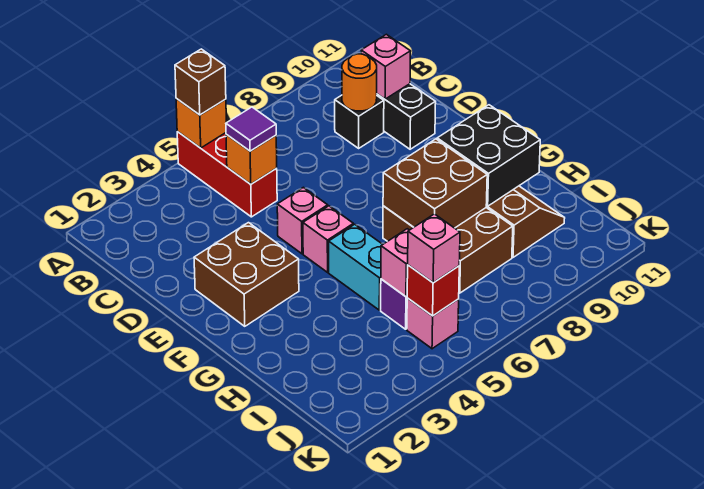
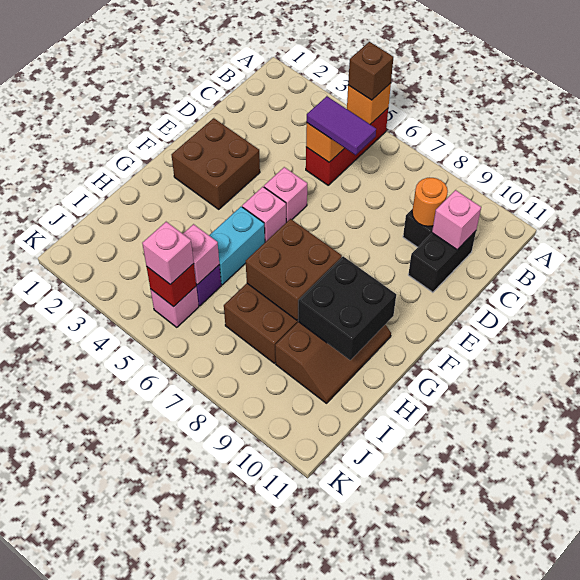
purple 1x1 tile [226,107,276,151] -> purple 1x2 tile [307,96,376,155]

